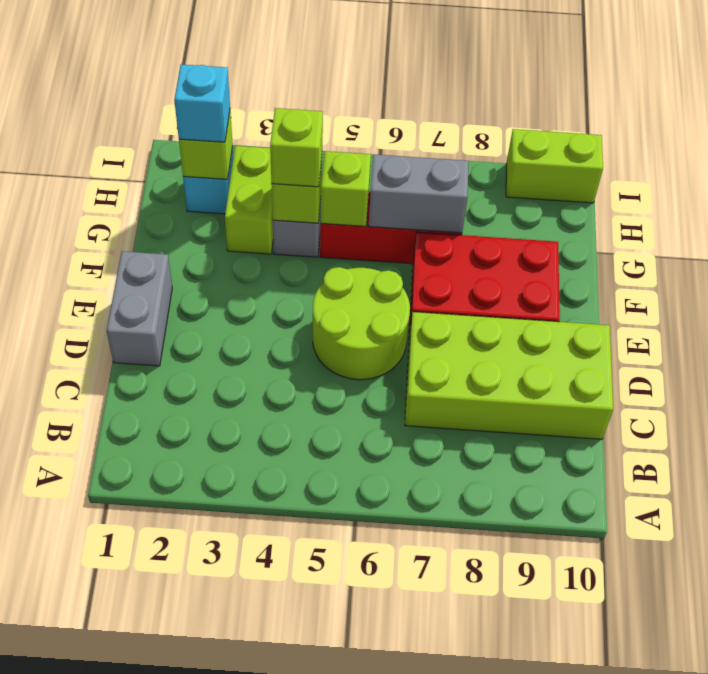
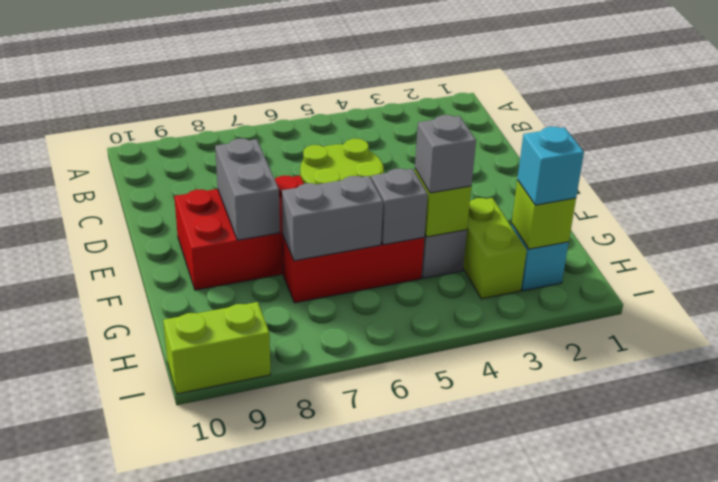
lime 2x4 brick [405,312,613,439] -> none
grey 1x2 brick [107,251,172,366] -> grey 1x2 brick moved to [215,139,280,240]
lime 1x1 brick [270,108,323,187] -> grey 1x1 brick [415,115,476,193]
lime 1x1 brick [321,151,371,226] -> grey 1x1 brick [371,169,428,245]

